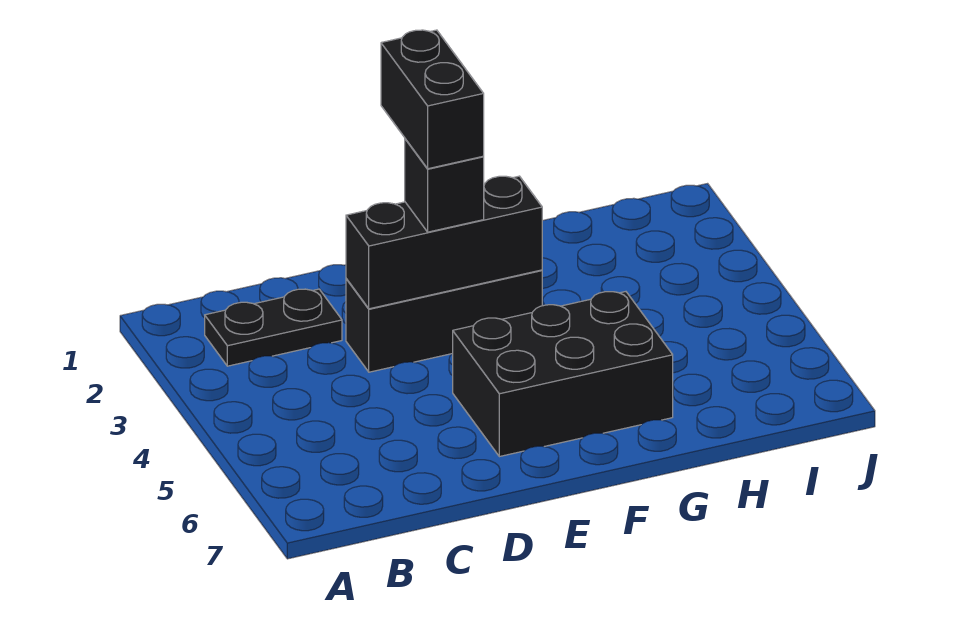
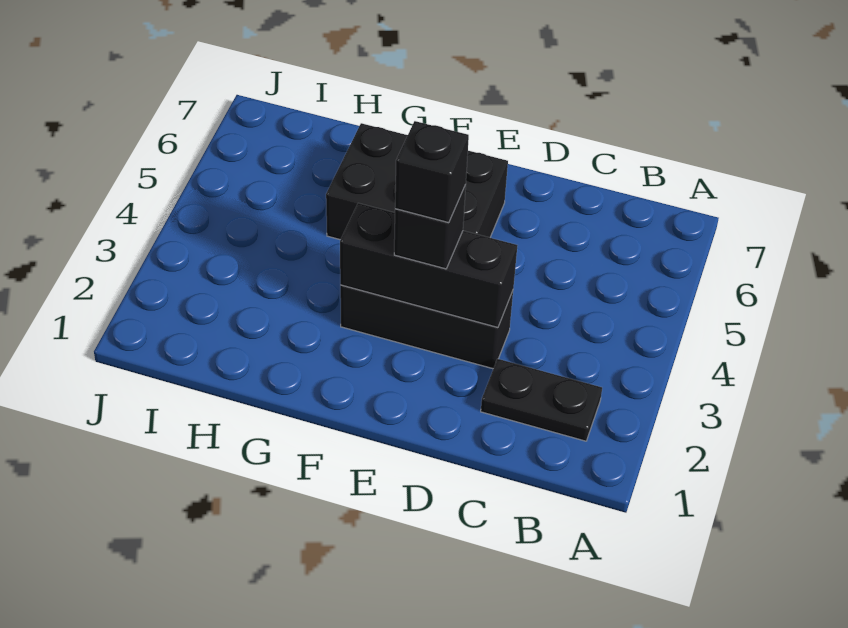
black 1x2 brick [381,30,484,169] -> black 1x1 brick [395,121,469,223]

